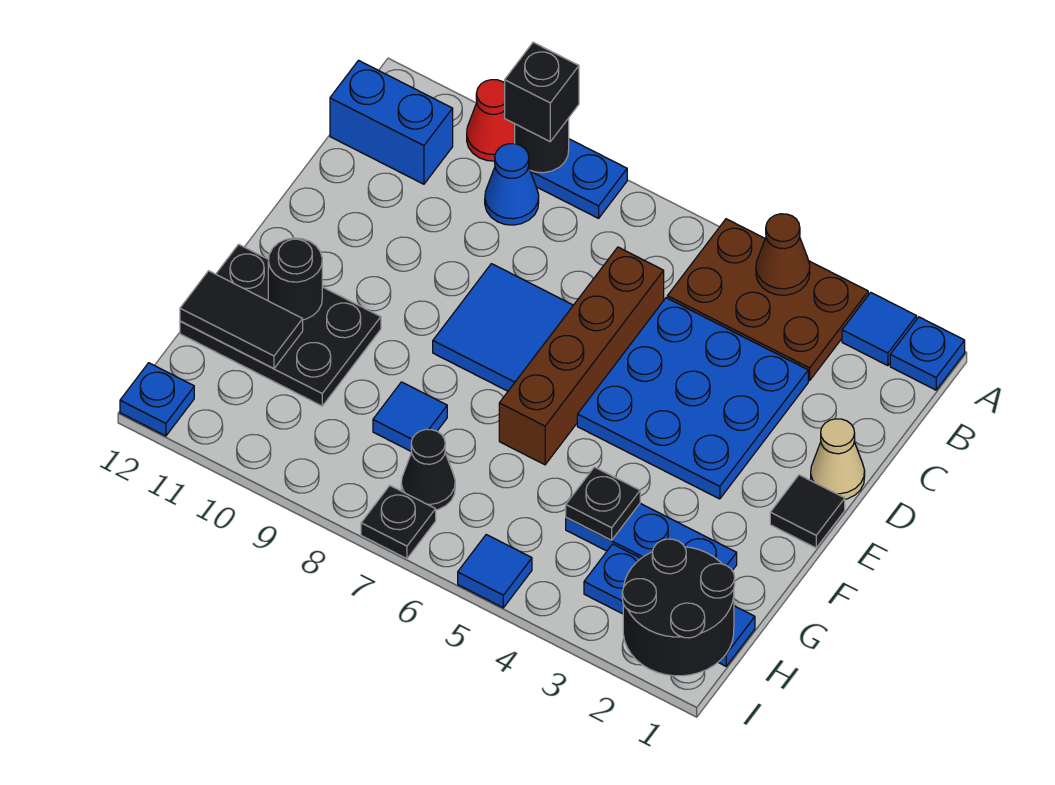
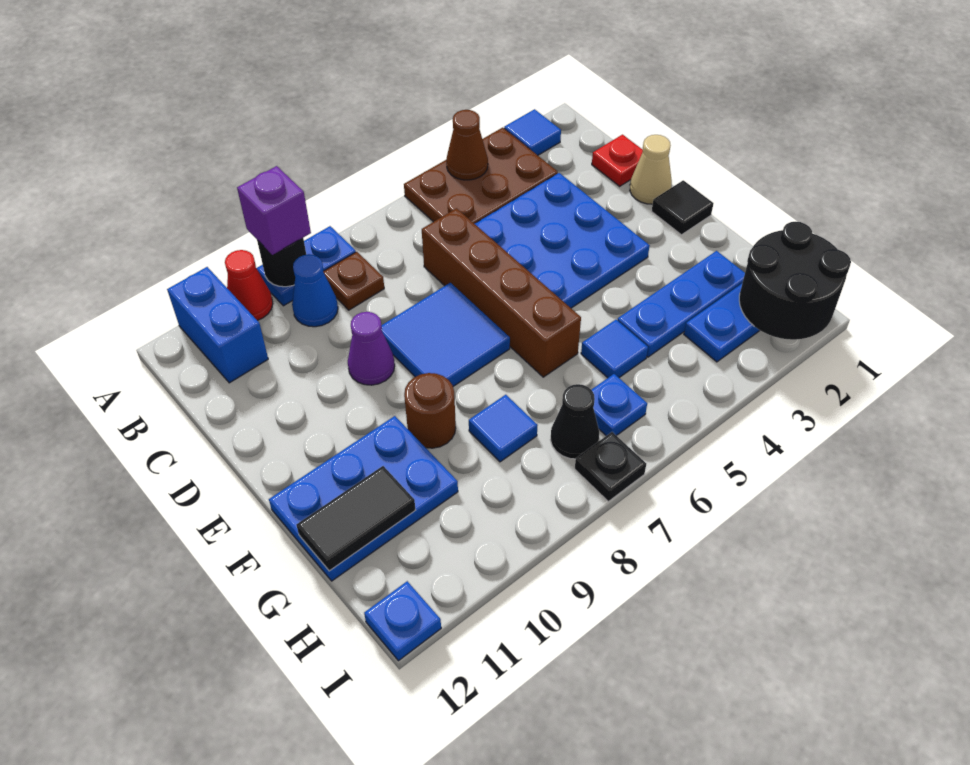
blue 1x1 plate [890,317,965,390] -> blue 1x1 plate moved to [592,374,647,436]
black 1x1 brick [505,42,579,141] -> purple 1x1 brick [237,166,311,255]
none -> brown 1x1 plate [323,252,384,310]
blue 1x2 brick [330,60,453,184] -> blue 1x2 brick turned to [167,267,268,383]
none -> red 1x1 plate [592,135,643,186]
none -> purple 1x1 cone [348,312,395,385]
none -> brown 1x1 round brick [404,373,456,448]
black 2x3 plate [180,244,381,406] -> blue 2x3 plate [269,416,458,581]
black 1x1 round brick [268,238,322,320] -> none
black 1x1 plate [566,467,640,540] -> none
blue 1x1 tile [458,535,532,608] -> blue 1x1 tile moved to [581,320,648,378]

